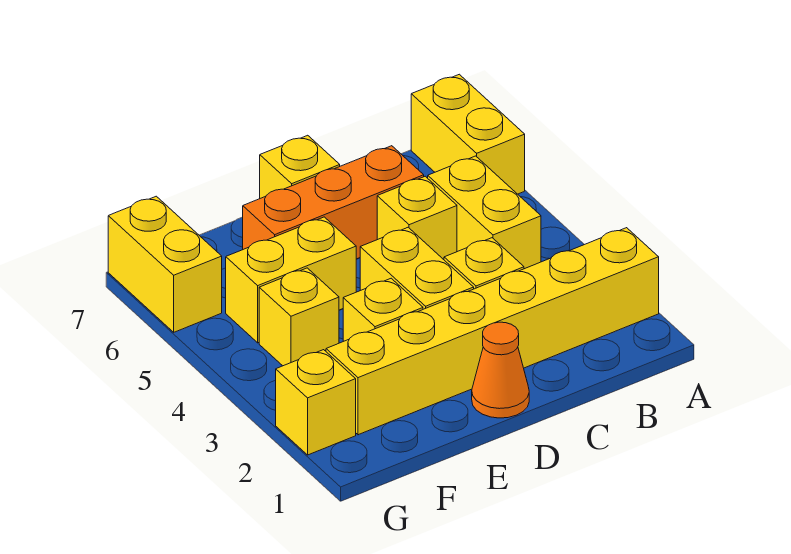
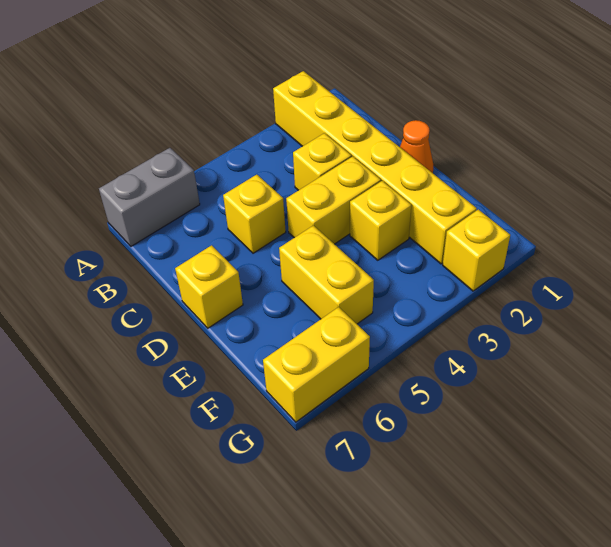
yellow 1x2 brick [411,74,525,194] -> grey 1x2 brick [99,148,200,246]
yellow 1x2 brick [428,156,541,269] -> none
orange 1x3 brick [243,146,424,259] -> none
yellow 1x1 brick [259,268,339,366] -> none

